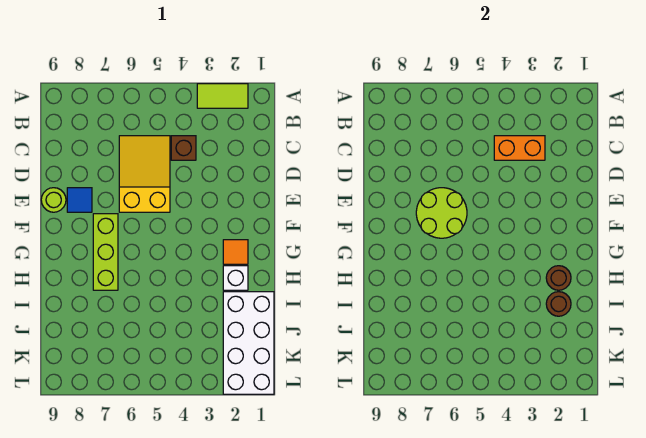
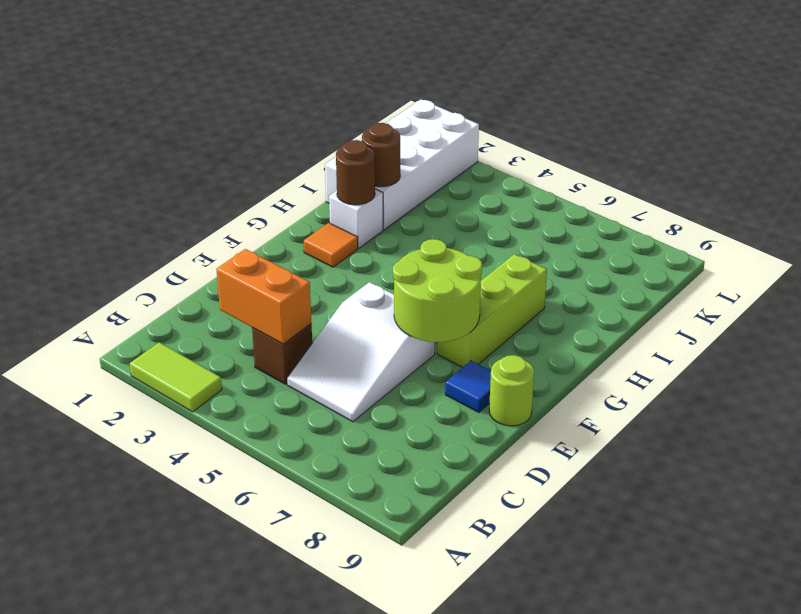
yellow 2x3 slope [119,136,170,212] -> white 2x3 slope [287,282,435,422]

